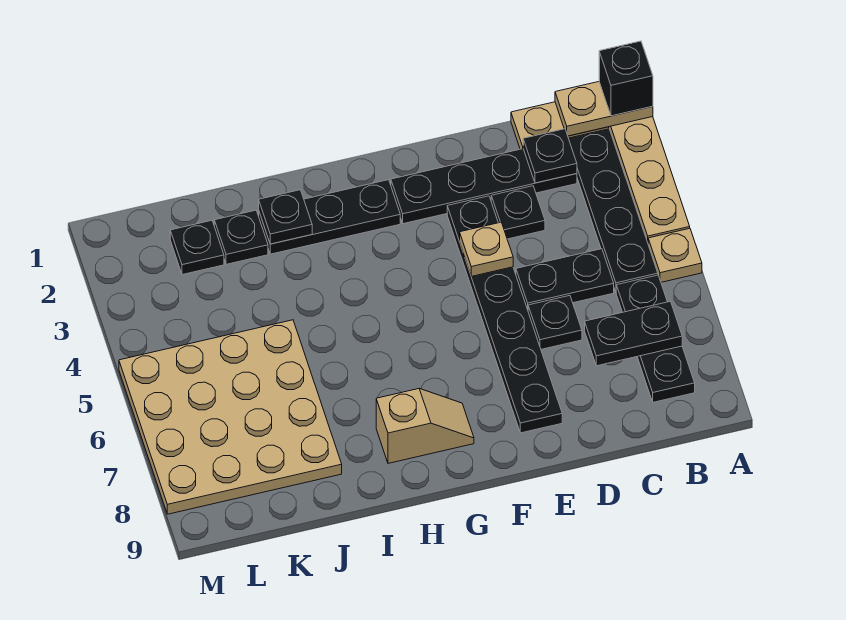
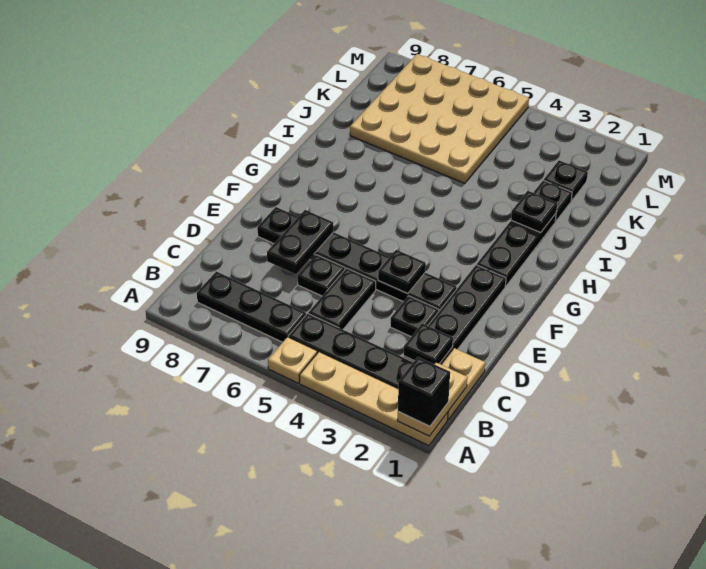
black 1x2 plate [585,301,682,366] -> black 1x2 plate moved to [267,210,334,274]
tan 1x1 plate [460,222,513,276] -> black 1x1 plate [378,250,426,294]
tan 1x2 slope [376,389,474,463] -> none

